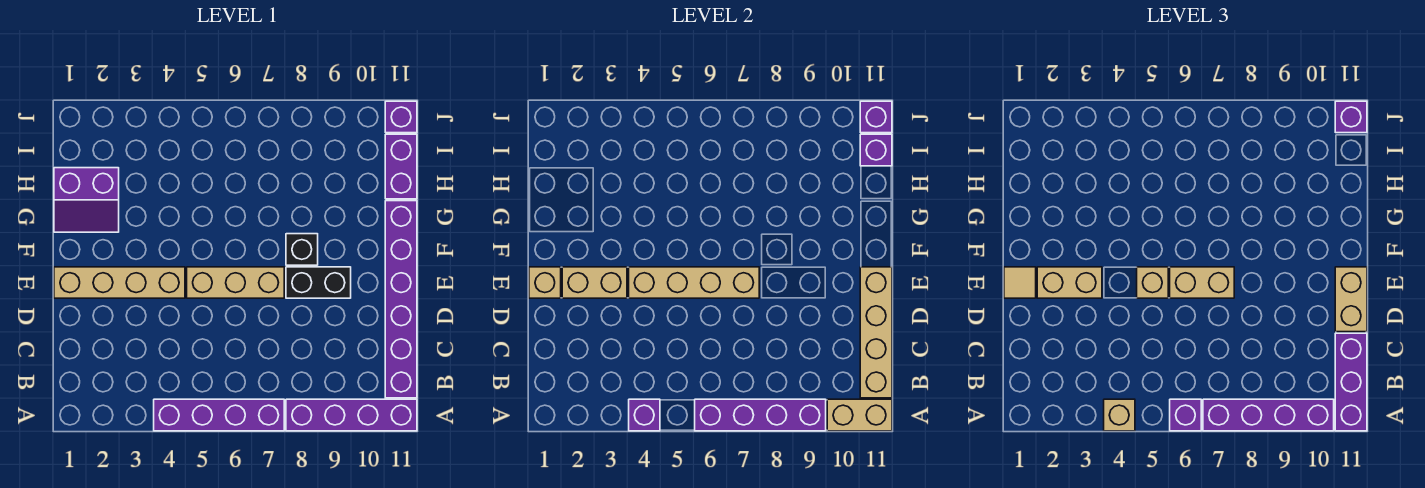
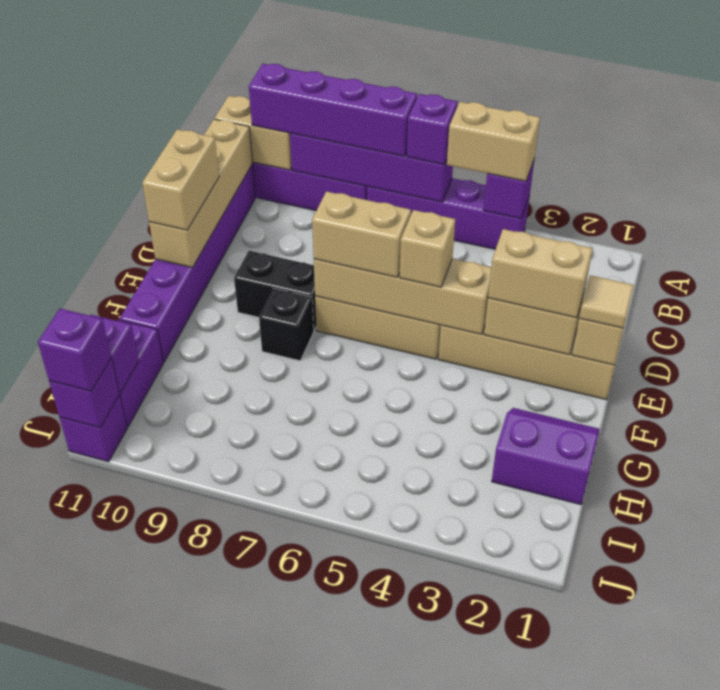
tan 1x1 brick [1104,399,1135,431] -> tan 1x2 brick [447,102,540,181]
purple 1x3 brick [1335,333,1367,431] -> none

